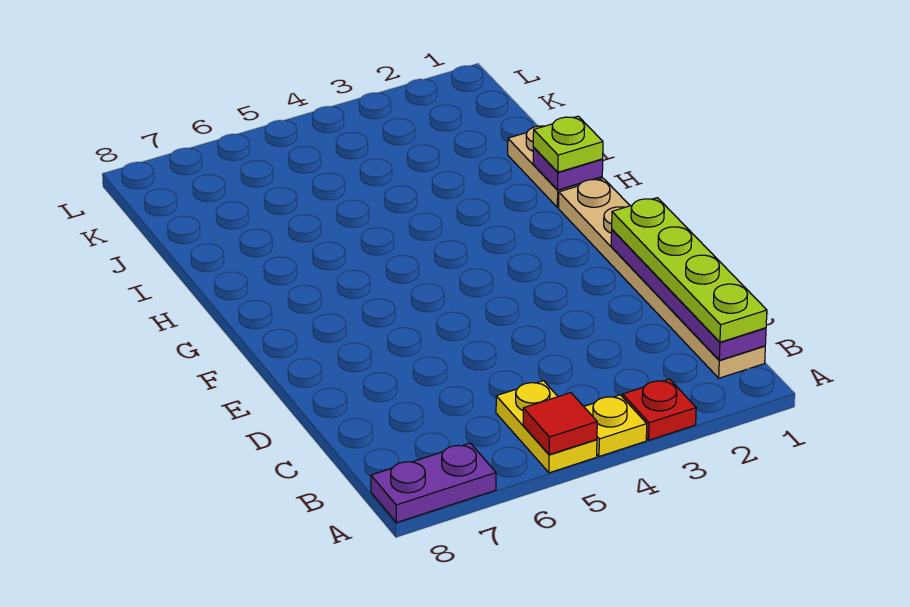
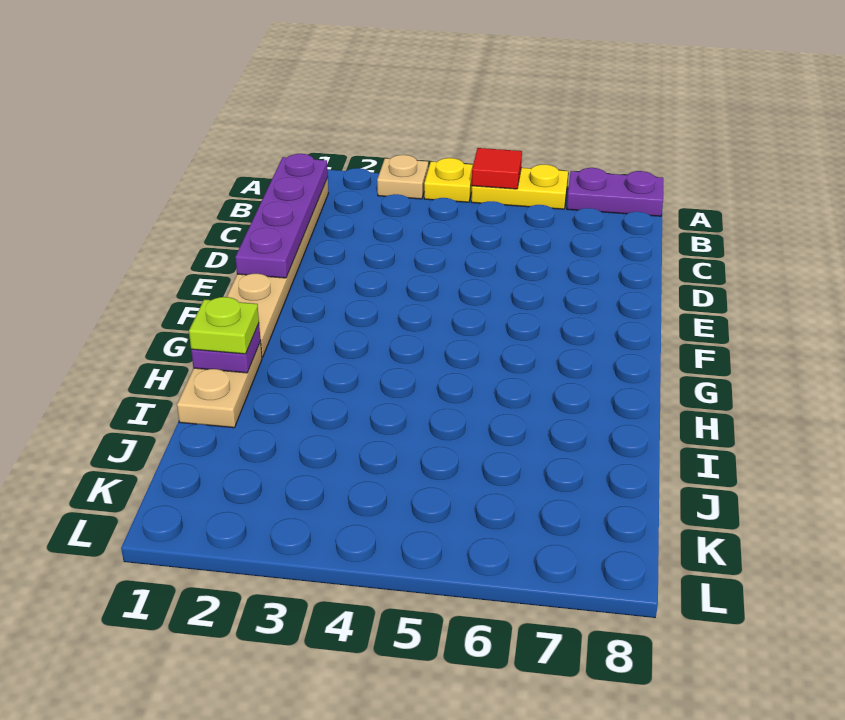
red 1x1 plate [623,379,696,440] -> tan 1x1 plate [377,155,428,199]
yellow 1x2 plate [496,381,597,473] -> yellow 1x2 plate turned to [471,165,568,209]
lime 1x4 plate [612,198,767,342] -> none

